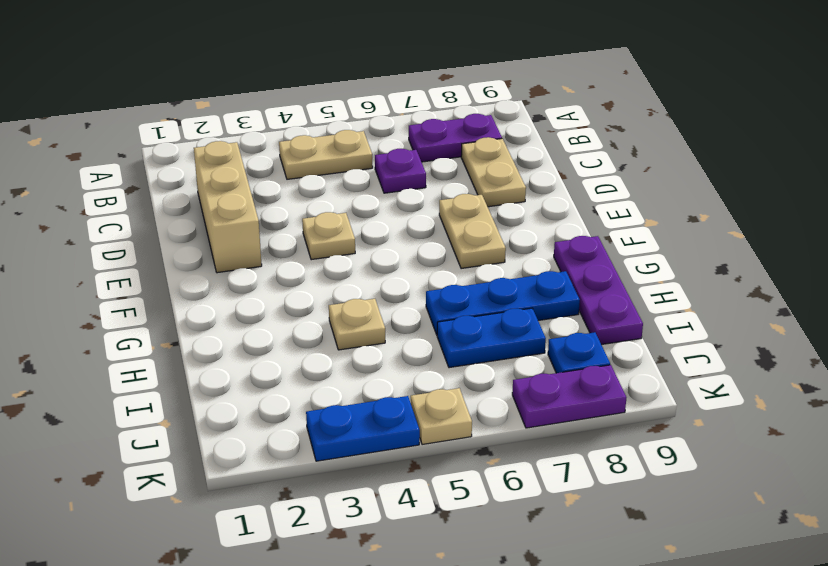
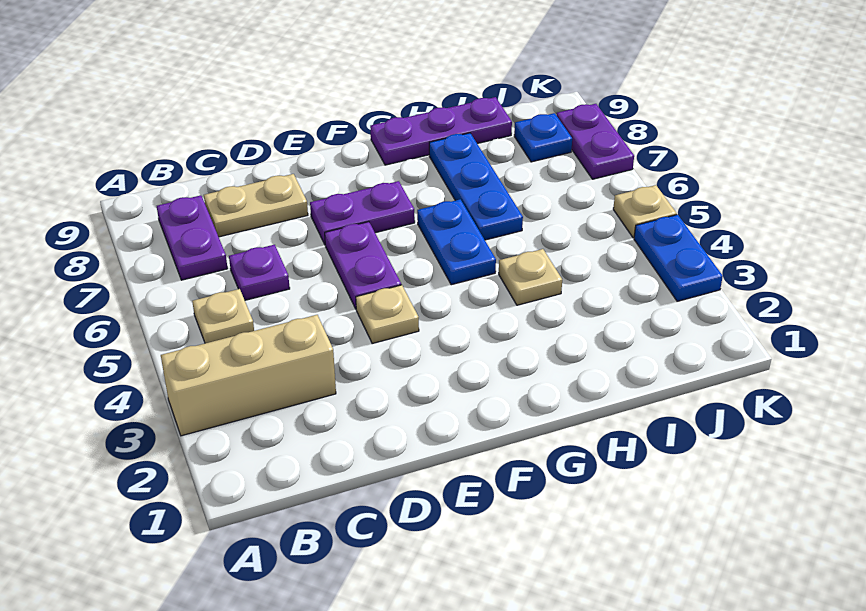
tan 1x2 plate [279,130,373,179] -> tan 1x1 plate [192,289,254,343]
tan 1x3 brick [194,141,262,273] -> tan 1x3 brick moved to [161,315,336,436]
none -> purple 1x2 plate [325,222,401,309]
tan 1x2 plate [439,194,506,269] -> purple 1x2 plate [310,181,415,244]
blue 1x2 plate [437,308,546,368] -> blue 1x2 plate moved to [417,199,496,285]

